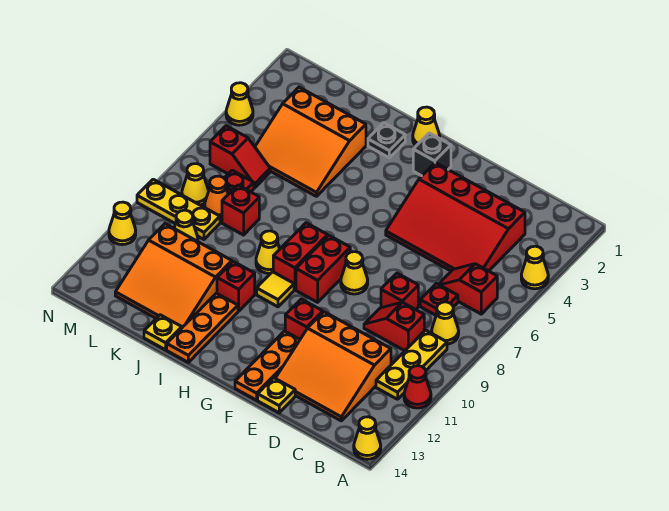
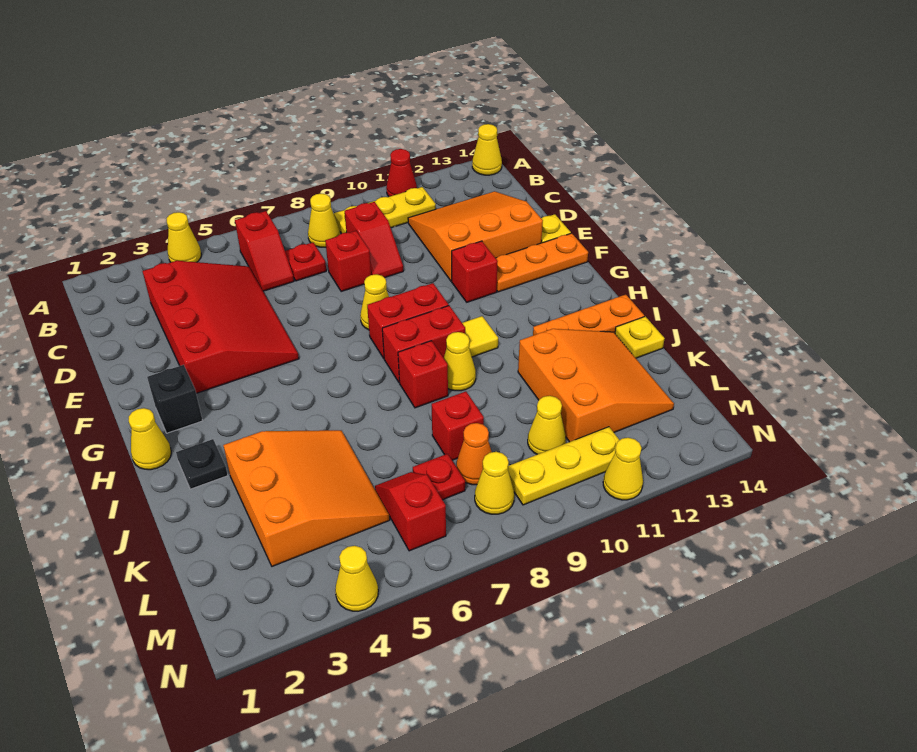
orange 3x3 slope [275,312,391,421] -> orange 3x3 slope turned to [408,191,543,281]
red 1x1 brick [217,261,255,311] -> red 1x1 brick moved to [398,341,448,408]
yellow 1x3 plate [137,179,220,239] -> yellow 1x3 plate turned to [508,427,619,505]

